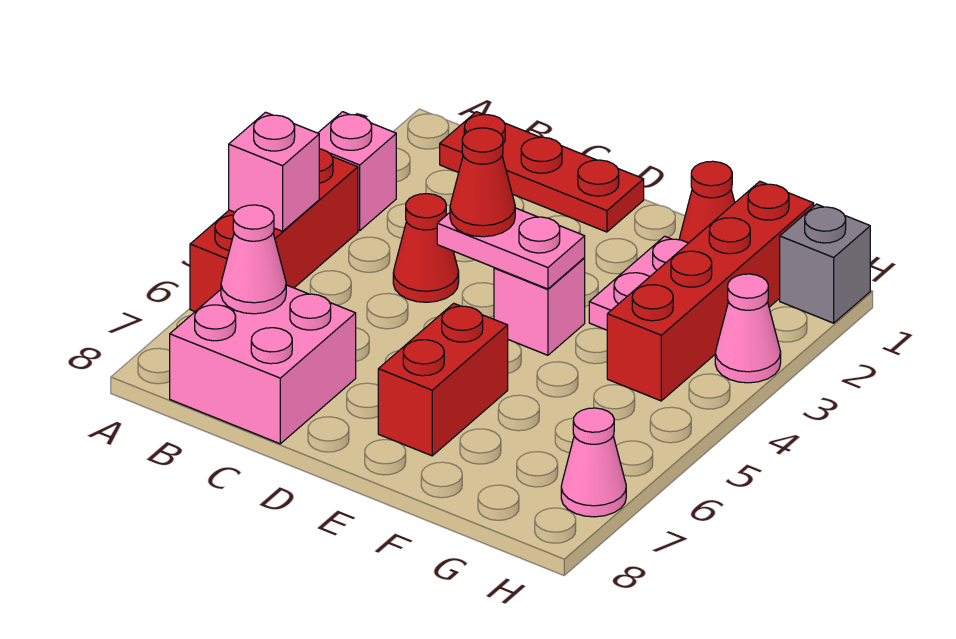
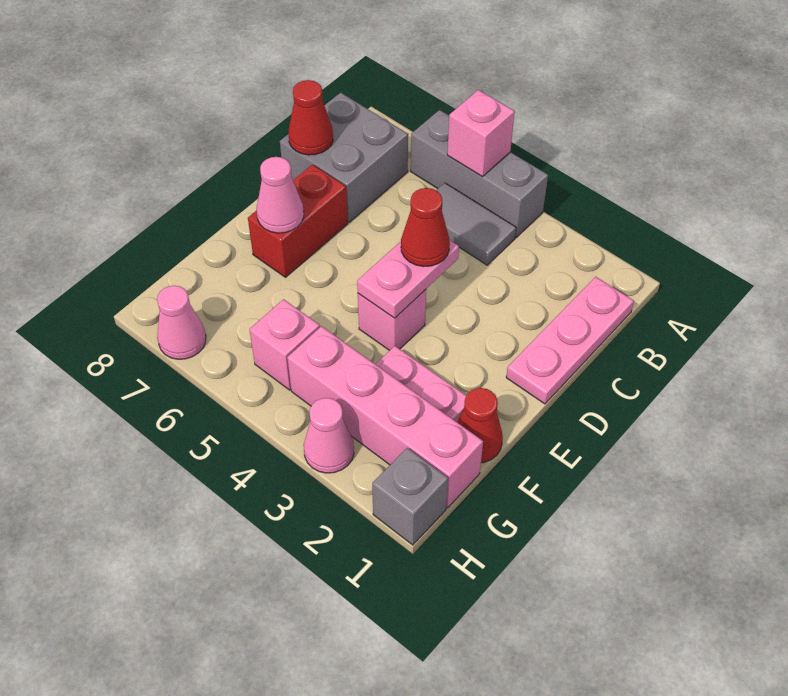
pink 1x1 brick [318,112,396,231] -> pink 1x1 brick moved to [249,299,320,390]
red 1x3 brick [190,149,358,311] -> grey 1x3 brick [411,110,548,237]
red 1x3 plate [440,112,644,232] -> pink 1x3 plate [506,277,634,404]
none -> grey 1x2 tile [436,183,516,265]
pink 2x2 brick [170,285,356,444] -> grey 2x2 brick [280,93,408,222]
pink 1x1 cone [221,205,286,314] -> pink 1x1 cone moved to [257,157,304,233]
red 1x1 cone [393,194,459,302] -> red 1x1 cone moved to [288,80,333,155]
red 1x2 brick [378,303,508,456] -> red 1x2 brick turned to [248,165,348,277]
red 1x4 brick [607,181,814,401] -> pink 1x4 brick [287,326,483,508]

